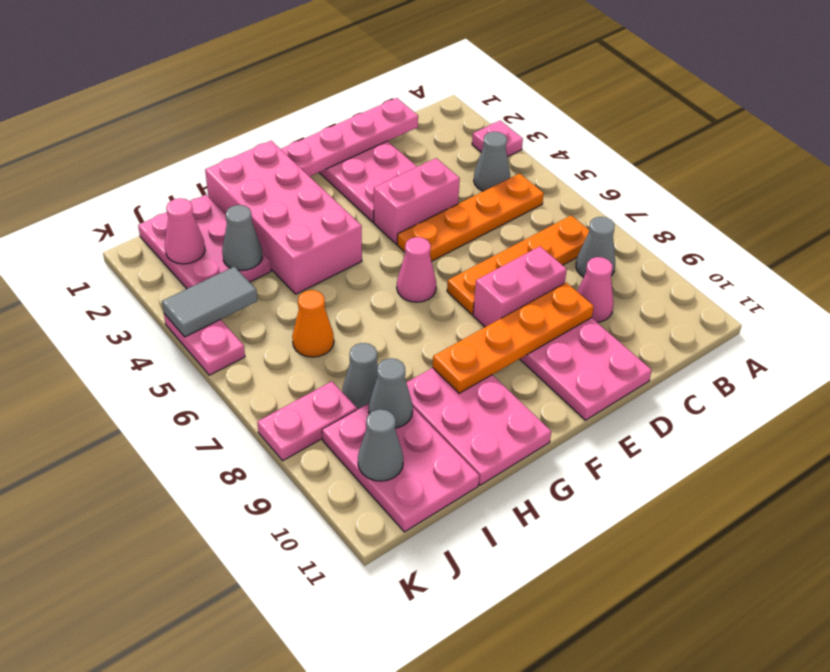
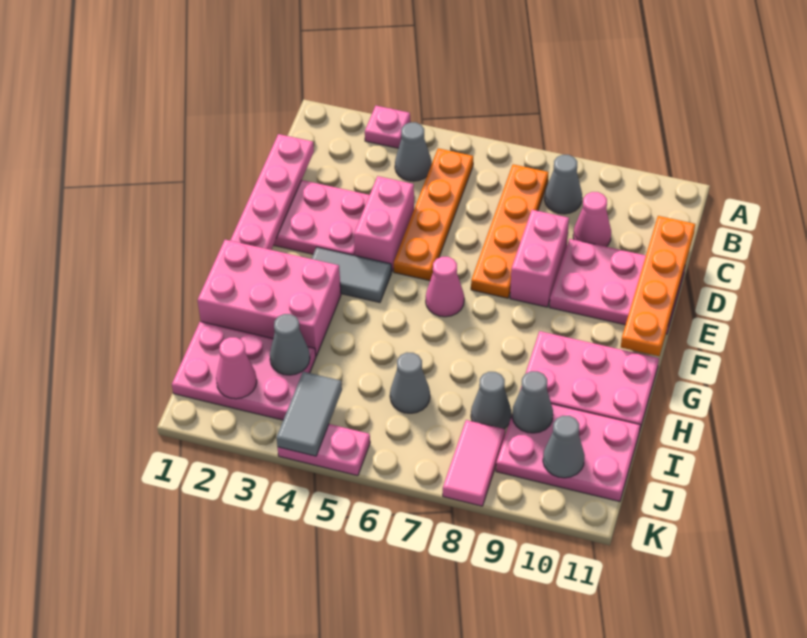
orange 1x4 plate [433,282,594,393] -> orange 1x4 plate moved to [621,216,695,356]
none -> grey 1x2 tile [312,247,391,302]
pink 2x4 brick [205,141,362,294] -> pink 2x3 brick [198,240,341,356]
orange 1x1 cone [292,290,334,357] -> grey 1x1 cone [390,352,430,413]
pink 1x2 plate [257,381,357,461] -> pink 1x2 tile [443,420,505,506]

